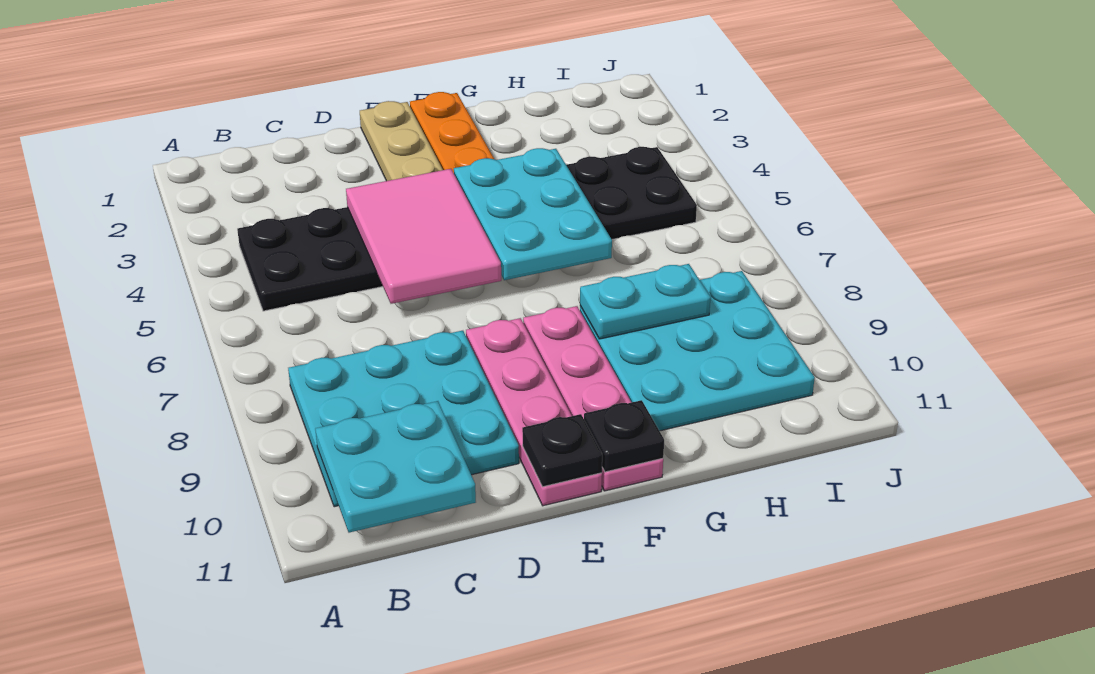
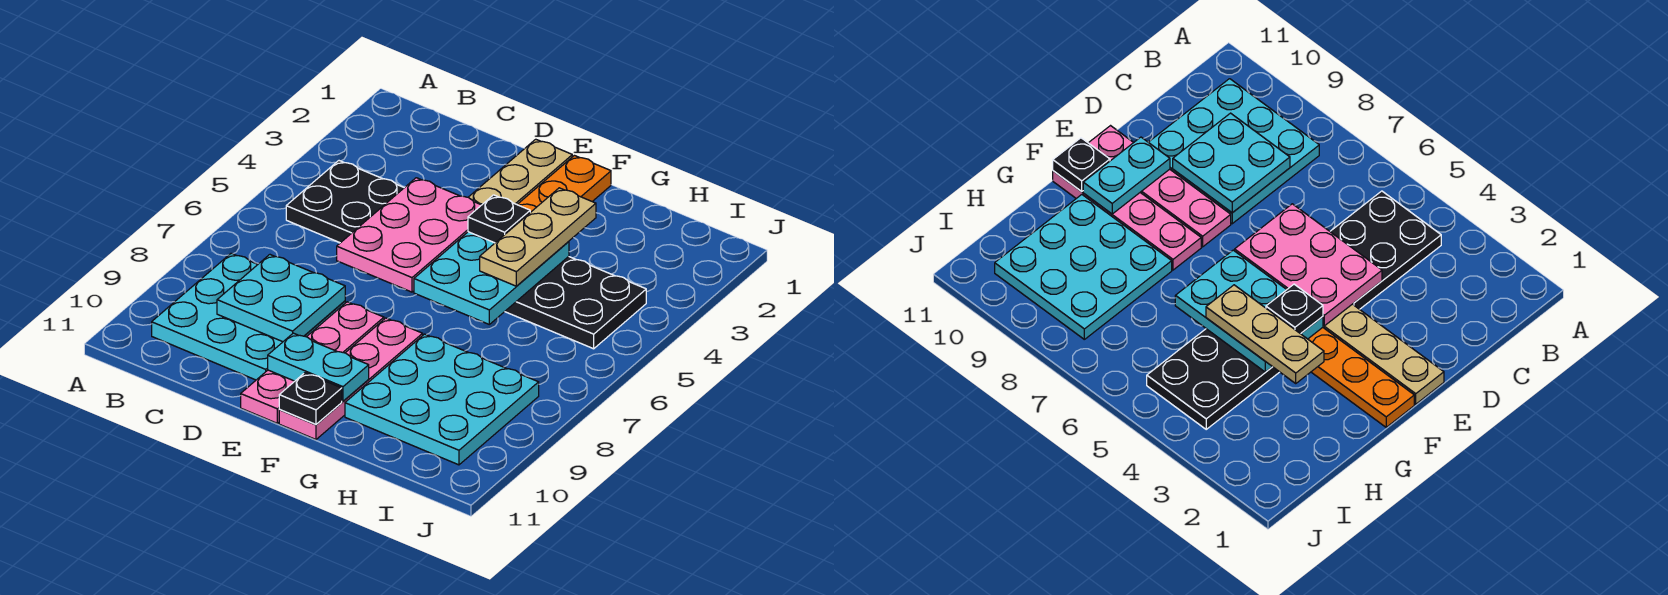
cyan 2x2 plate [315,401,476,533] -> cyan 2x2 plate moved to [217,255,345,342]
pink 2x3 tile [346,169,501,304] -> pink 2x3 plate [337,178,481,292]
black 1x1 plate [522,414,602,487] -> black 1x1 plate moved to [468,195,530,243]
none -> tan 1x3 plate [480,188,596,286]
cyan 1x2 plate [580,264,711,339] -> cyan 1x2 plate moved to [268,333,369,401]

